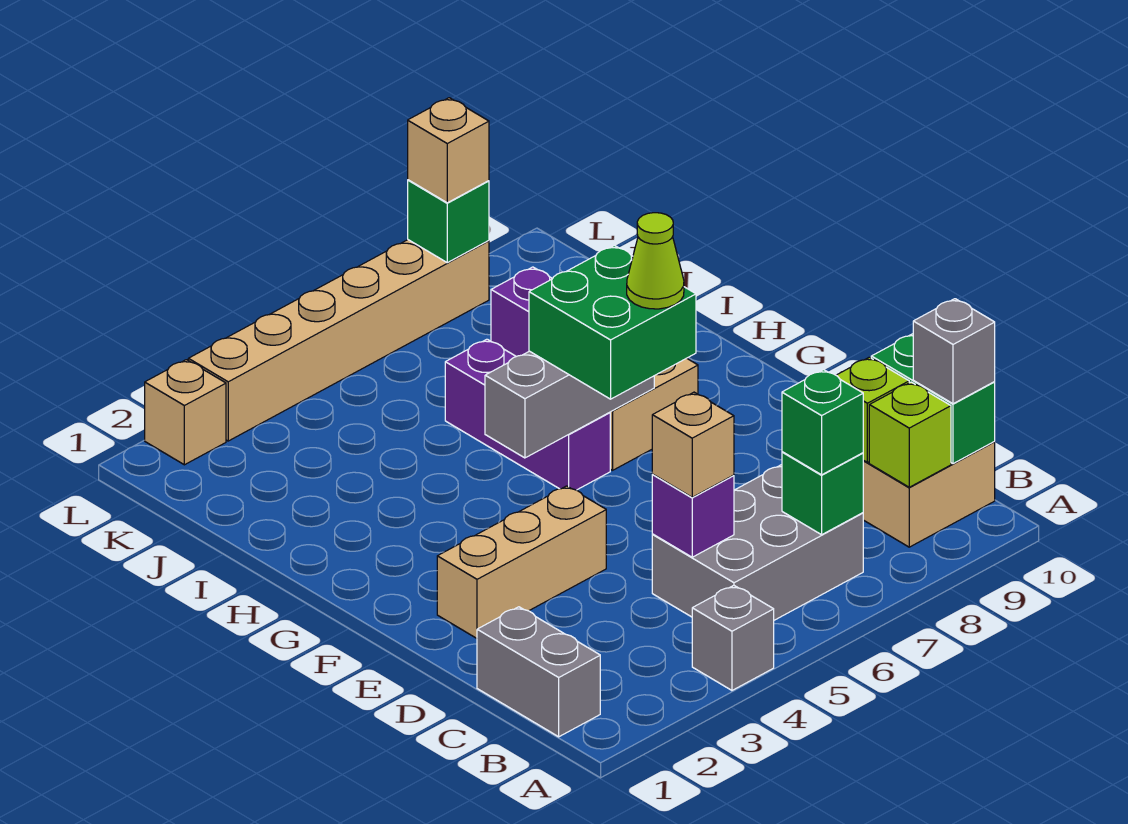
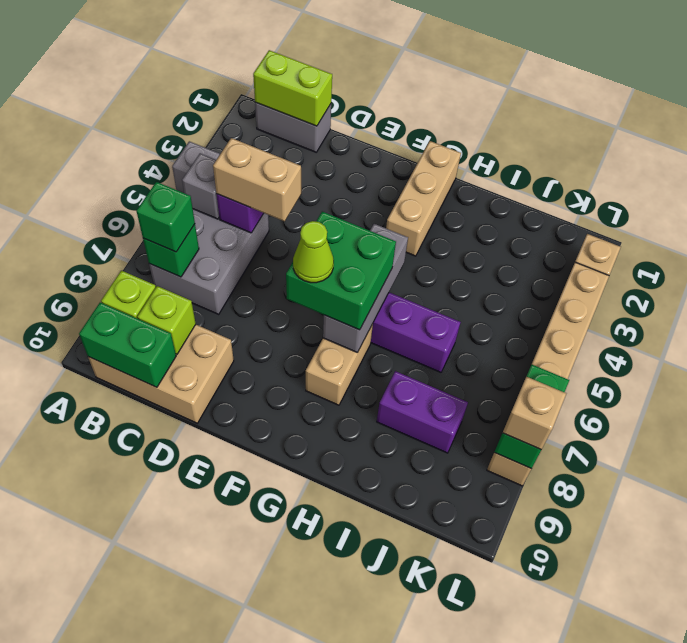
none -> lime 1x2 brick [253,50,332,126]
grey 1x1 brick [913,299,995,404] -> grey 1x1 brick moved to [182,153,219,219]
tan 1x1 brick [652,392,734,497] -> tan 1x2 brick [213,138,301,221]
tan 1x3 brick [437,486,606,638] -> tan 1x3 brick moved to [386,141,461,256]
green 1x1 brick [408,180,489,263] -> green 1x2 brick [494,364,569,469]

